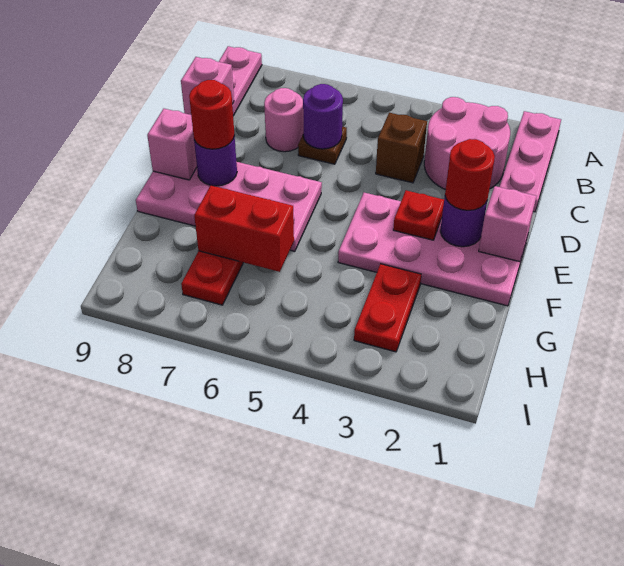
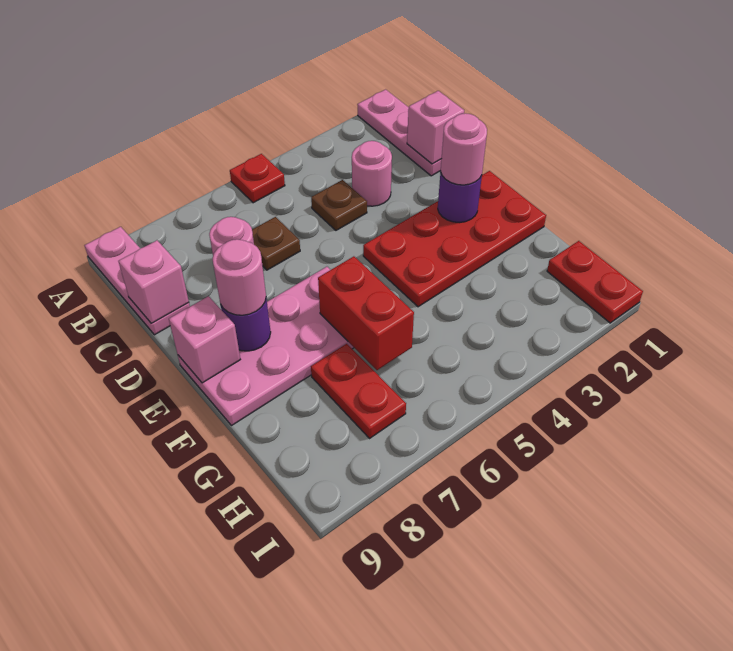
pink 2x2 round brick [424,97,510,190] -> pink 1x1 round brick [352,141,392,206]
brown 1x1 brick [376,113,427,183] -> brown 1x1 plate [311,180,367,230]
purple 1x1 round brick [303,84,343,149] -> none
pink 2x4 plate [338,193,528,306] -> red 2x4 plate [363,171,546,307]
pink 1x1 brick [479,186,536,262] -> pink 1x1 brick moved to [407,91,464,164]
red 1x1 round brick [445,139,495,210] -> pink 1x1 round brick [441,113,487,185]
red 1x1 plate [393,190,444,240] -> red 1x1 plate moved to [230,154,285,203]
red 1x1 round brick [189,80,234,149] -> pink 1x1 round brick [213,239,266,315]
red 1x2 plate [354,264,421,352] -> red 1x2 plate moved to [547,241,643,323]
red 1x2 brick [194,185,294,272] -> red 1x2 brick turned to [318,256,414,370]

